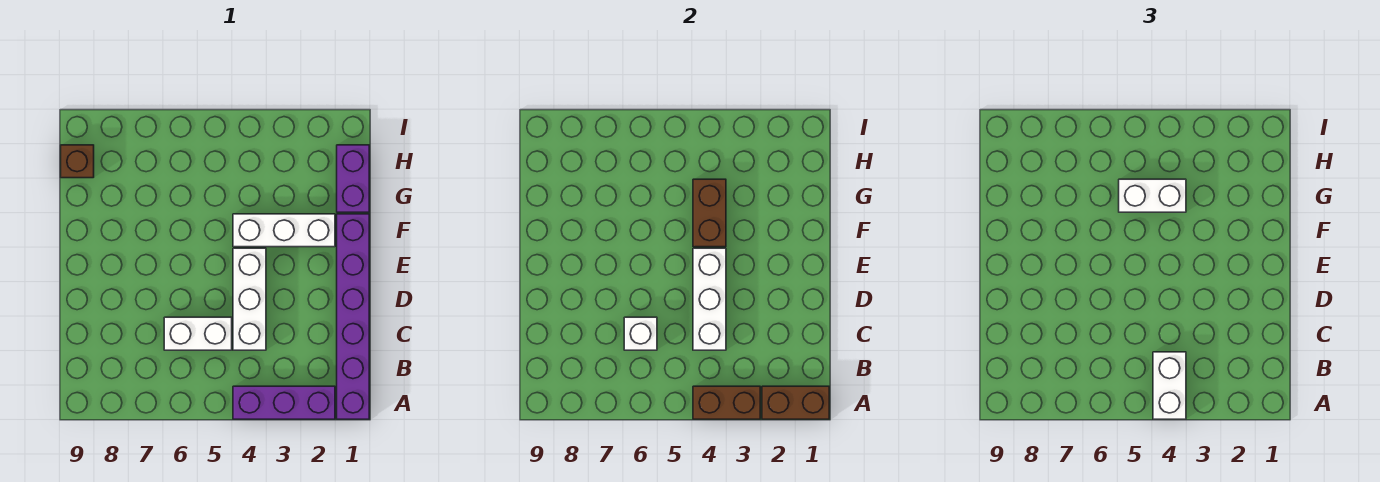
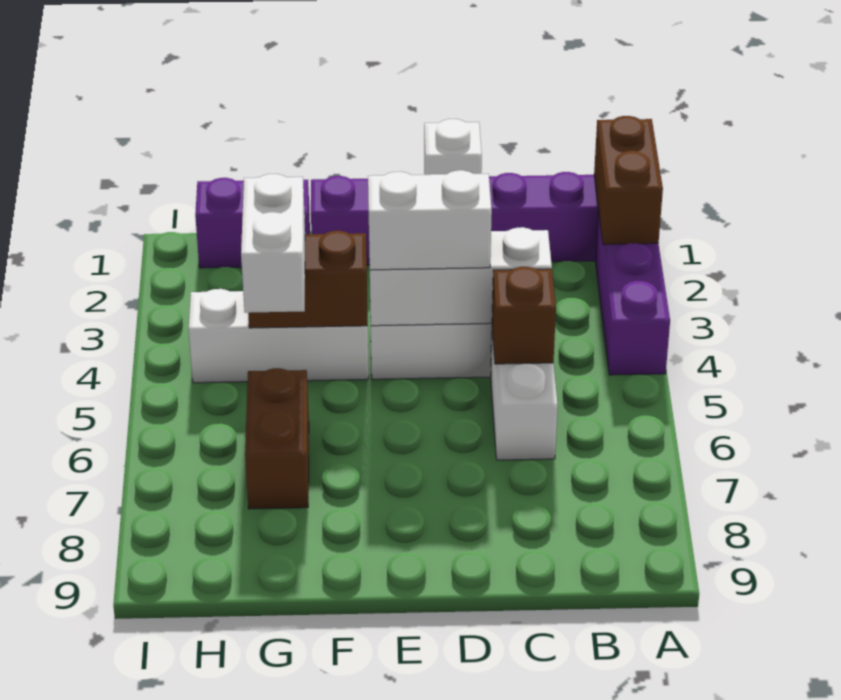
brown 1x2 brick [693,386,760,419] -> brown 1x2 brick moved to [245,368,309,509]
white 1x2 brick [1153,352,1186,419] -> white 1x2 brick moved to [368,170,492,270]
white 1x1 brick [624,317,657,350] -> white 1x1 brick moved to [424,119,482,175]
white 1x3 brick [233,214,335,247] -> white 1x3 brick turned to [189,289,369,383]
brown 1x1 brick [61,145,94,178] -> brown 1x1 brick moved to [492,267,556,364]

